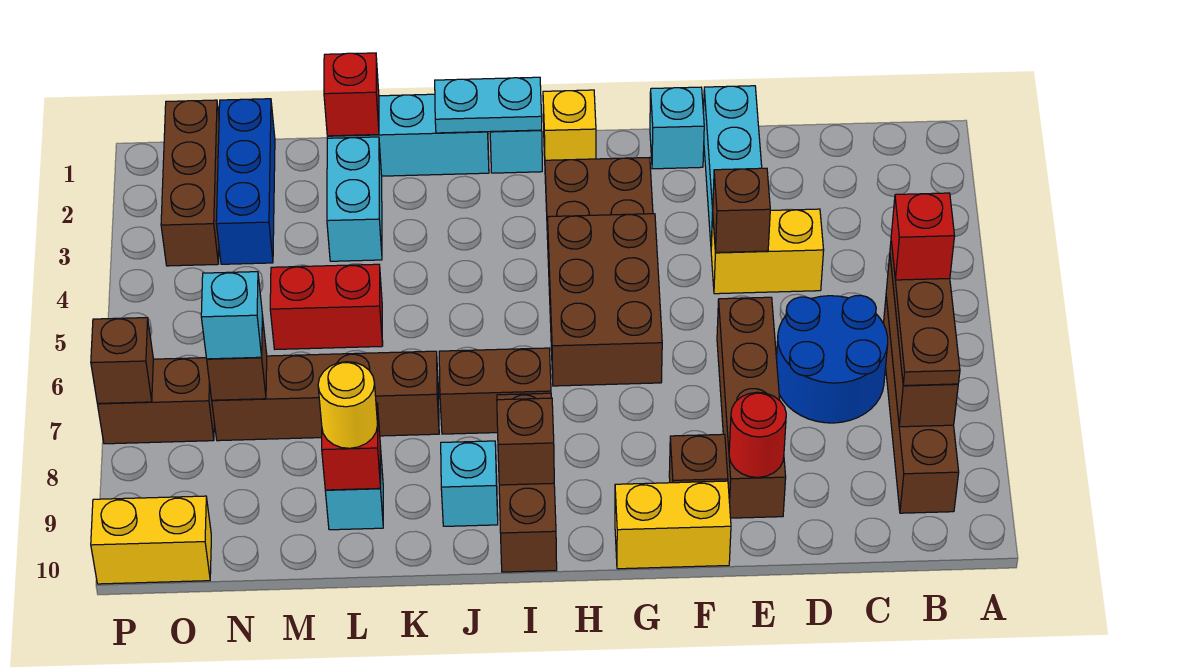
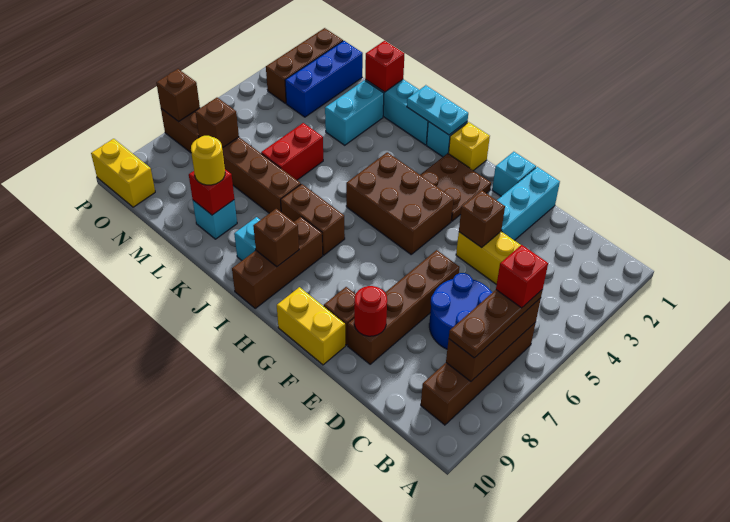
brown 2x3 brick [548,214,662,386] -> brown 2x3 brick turned to [346,152,454,254]
red 1x2 brick [270,264,383,349] -> red 1x2 brick turned to [261,123,323,180]
cyan 1x1 brick [201,272,262,359] -> none

